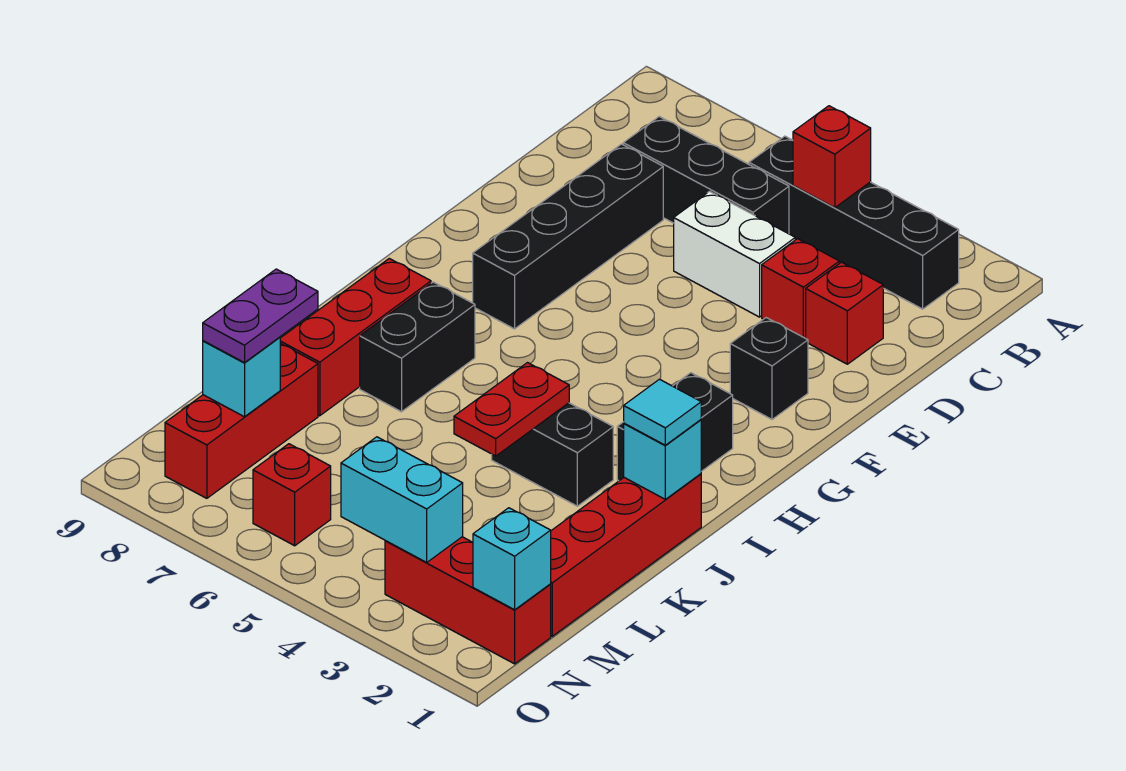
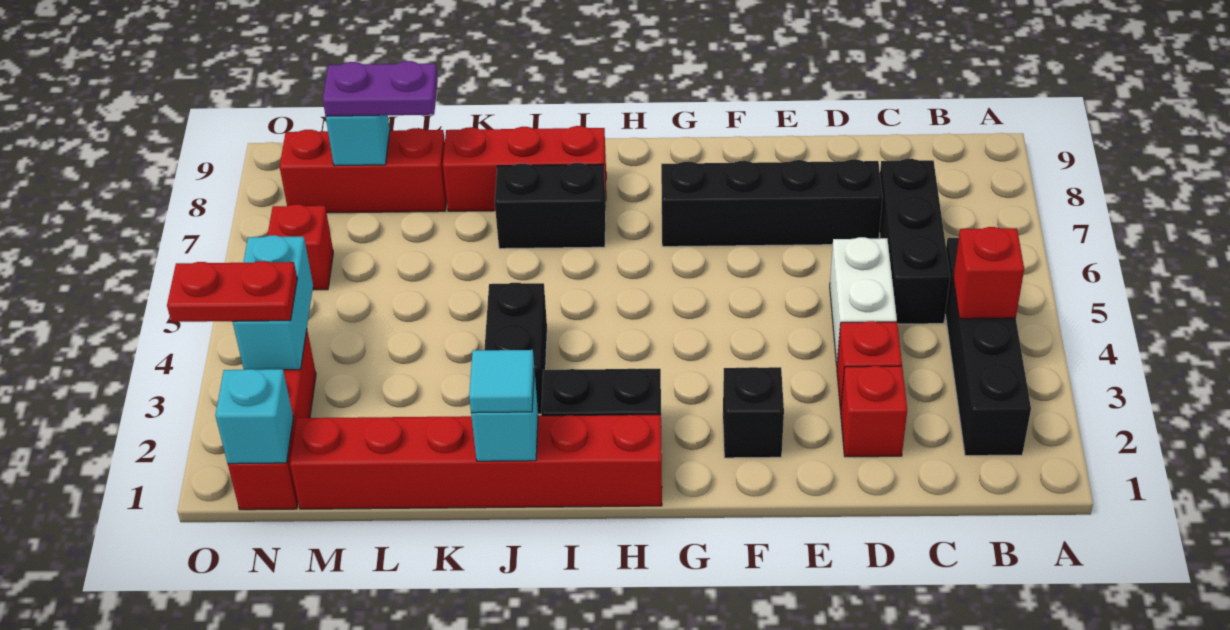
red 1x4 brick [550,474,701,636] -> red 1x6 brick [290,415,662,509]
red 1x2 plate [454,363,569,456] -> red 1x2 plate moved to [167,261,297,322]

